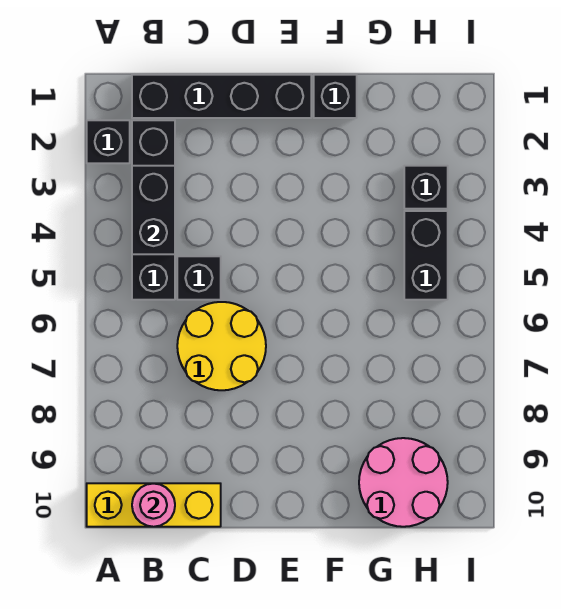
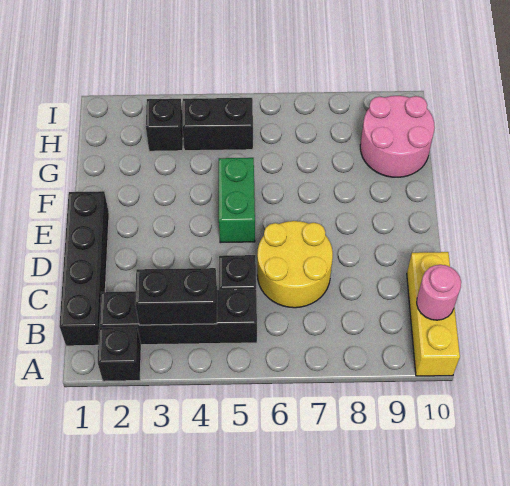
none -> green 1x2 brick [219,158,255,243]
black 1x1 brick [314,75,357,118] -> none

